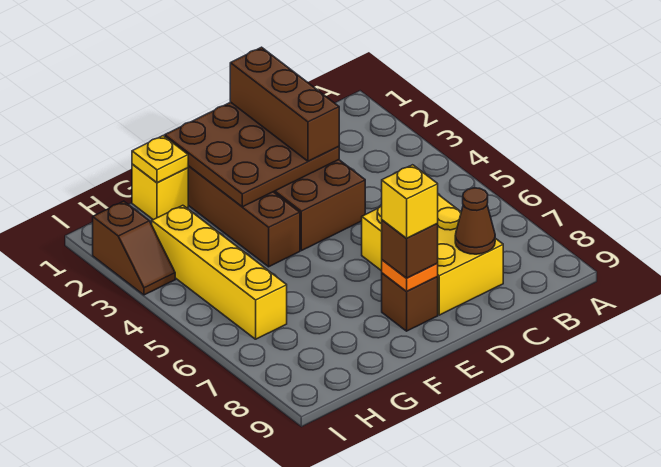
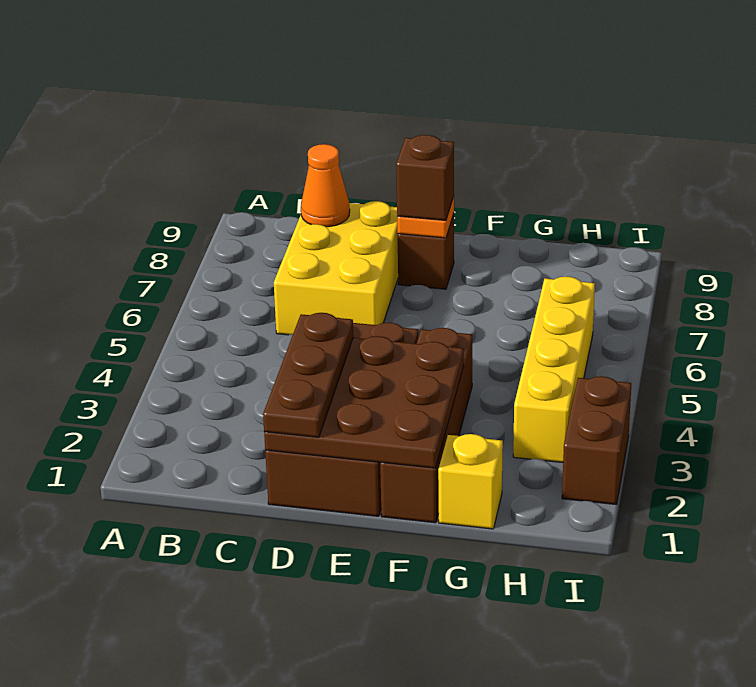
brown 1x1 cone [455,188,495,254] -> orange 1x1 cone [301,144,350,227]
brown 1x3 brick [230,47,339,161] -> brown 1x3 plate [263,313,353,437]
yellow 1x1 brick [382,165,438,238] -> none
yellow 1x1 plate [132,136,188,183] -> none
brown 1x2 slope [93,201,175,295] -> brown 1x2 brick [562,376,631,504]

